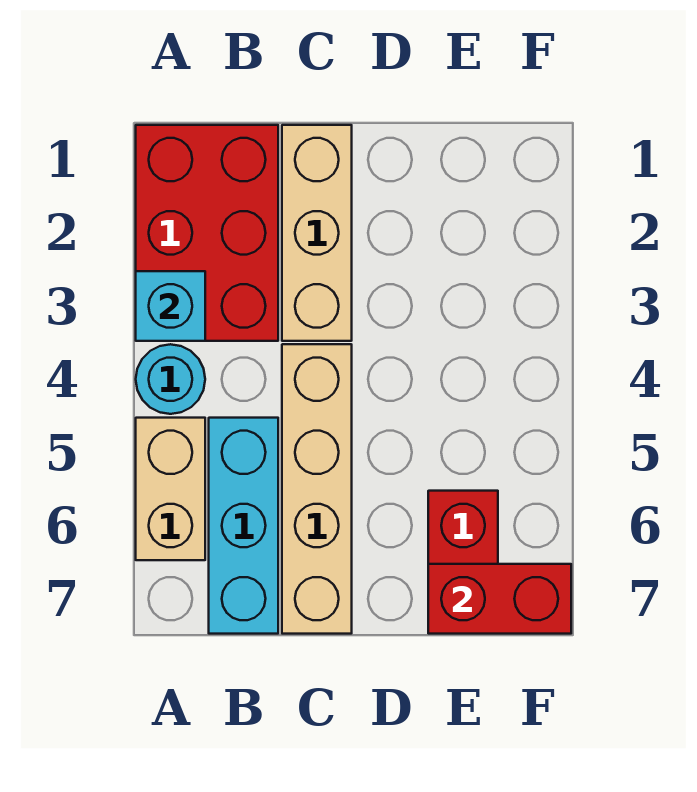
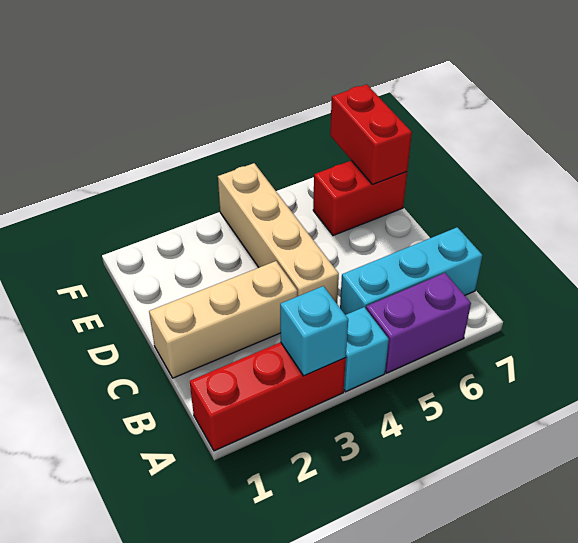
red 2x3 brick [136,125,278,341] -> red 1x3 brick [190,342,346,451]
cyan 1x1 round brick [136,344,205,414] -> cyan 1x1 brick [344,307,389,392]
tan 1x2 brick [136,418,205,560] -> purple 1x2 brick [366,273,471,373]
tan 1x4 brick [282,344,352,634] -> tan 1x4 brick turned to [218,163,339,303]

